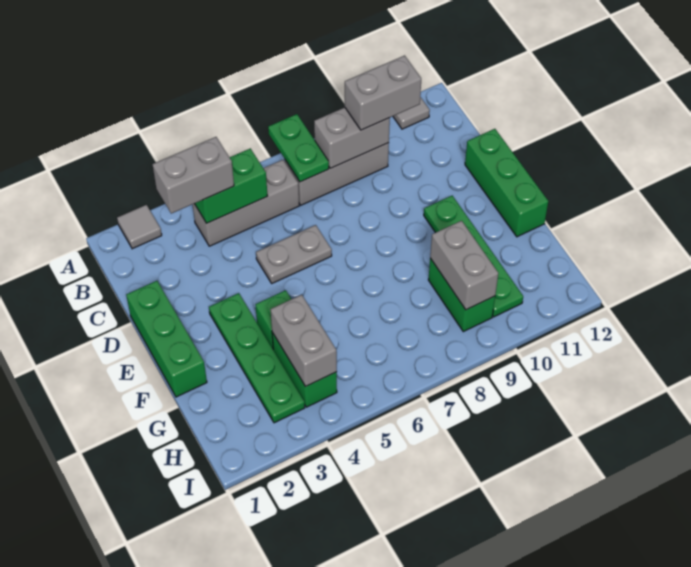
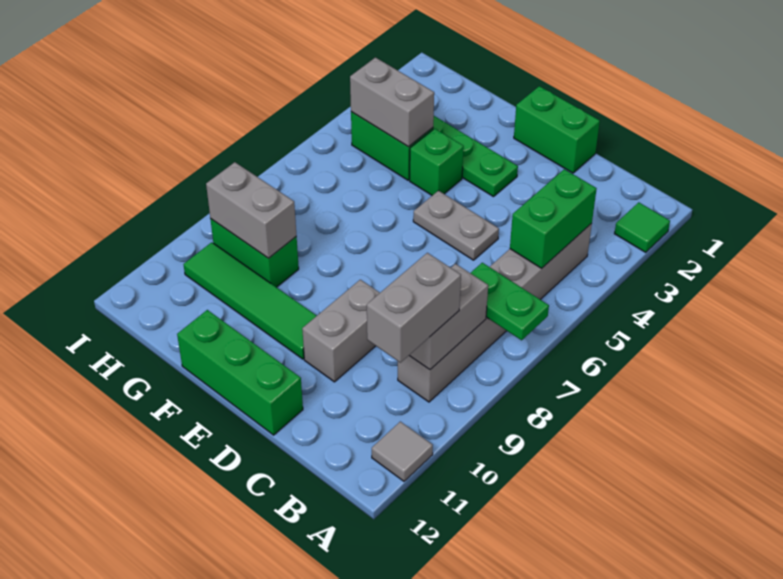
grey 1x1 tile [117,205,162,249] -> green 1x1 tile [614,202,670,252]
grey 1x2 brick [153,137,234,214] -> grey 1x2 brick moved to [302,280,380,382]
green 1x3 brick [126,281,207,397] -> green 1x2 brick [514,86,600,173]
grey 1x2 plate [256,225,332,283] -> grey 1x2 plate turned to [413,191,499,260]
green 1x4 plate [424,196,523,317] -> green 1x4 tile [183,242,317,359]

